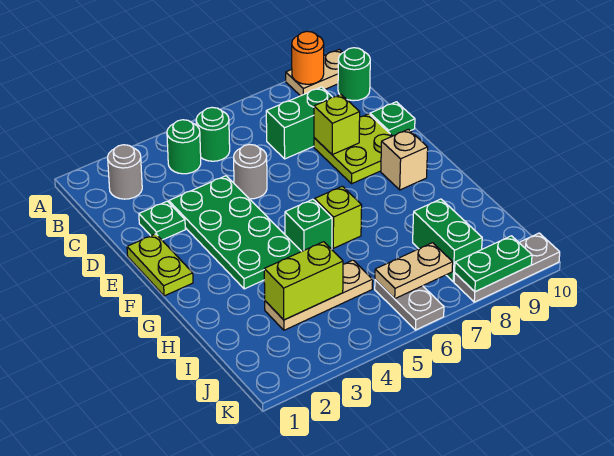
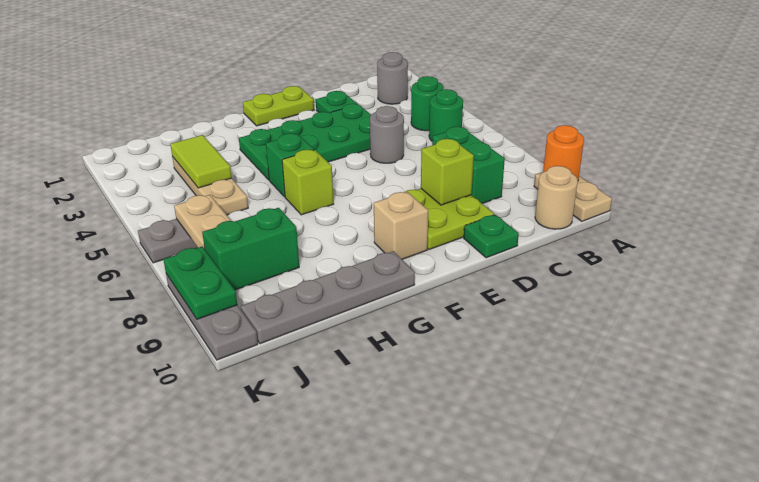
green 1x1 round brick [338,48,370,101] -> tan 1x1 round brick [535,166,578,229]
none -> grey 1x4 plate [240,251,415,344]
lime 1x2 brick [264,242,343,320] -> lime 1x2 tile [170,135,232,188]

